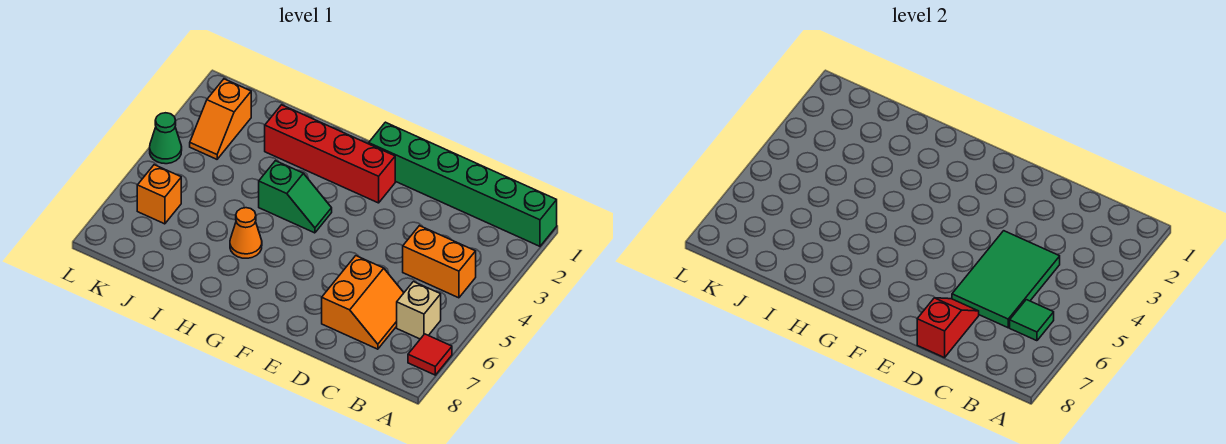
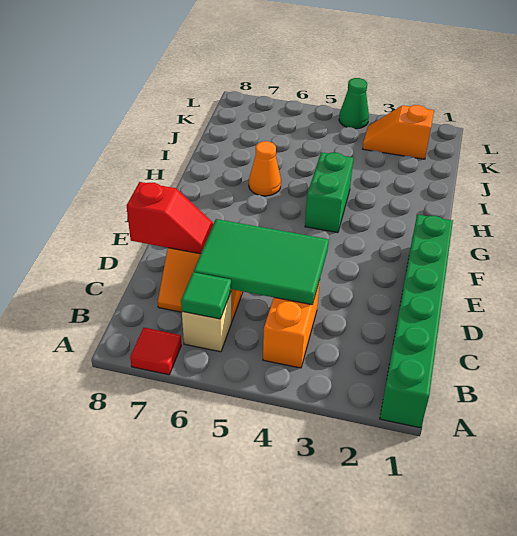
red 1x4 brick [265,105,395,203] -> none
green 1x2 slope [259,161,332,233] -> green 1x2 brick [305,152,353,233]
orange 1x1 brick [137,165,181,224] -> none

